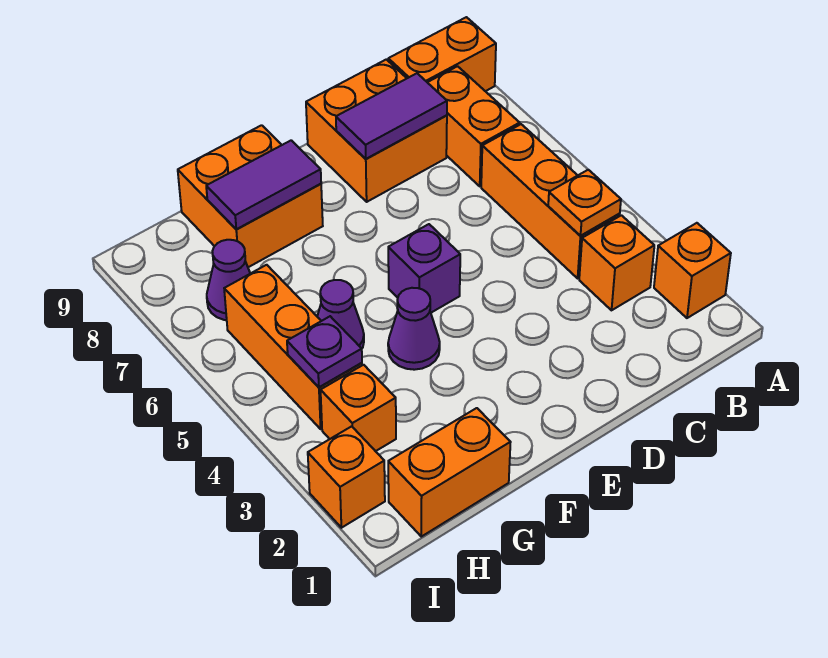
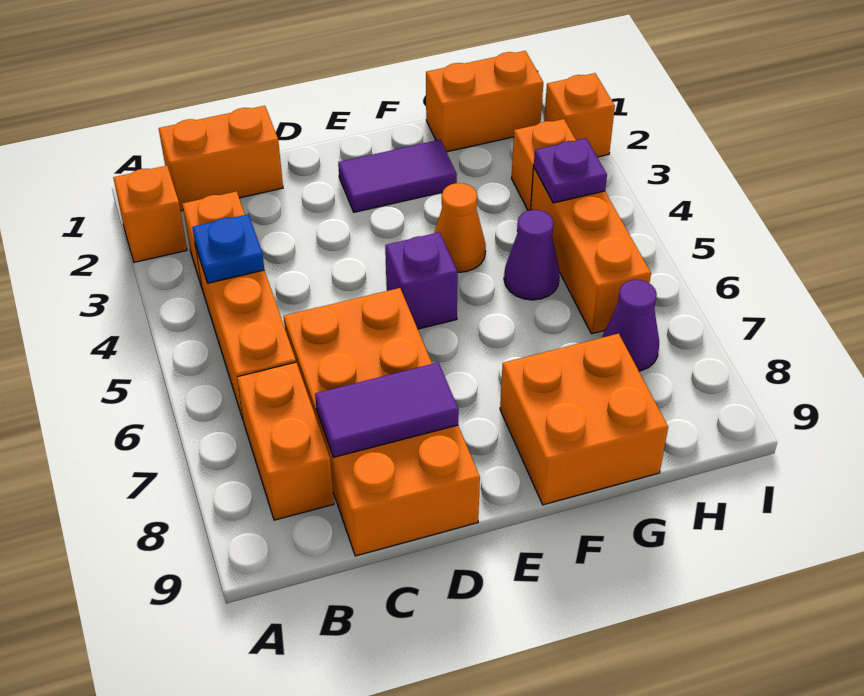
orange 1x2 brick [388,17,496,91] -> orange 1x2 brick moved to [159,106,283,211]
orange 1x1 plate [548,170,621,236] -> blue 1x1 plate [192,214,264,283]
orange 2x2 brick [306,59,447,202] -> orange 2x4 brick [284,288,480,556]
purple 1x1 cone [388,288,440,370] -> orange 1x1 cone [435,183,486,272]
purple 1x2 tile [206,140,321,229] -> purple 1x2 tile moved to [338,140,457,212]

